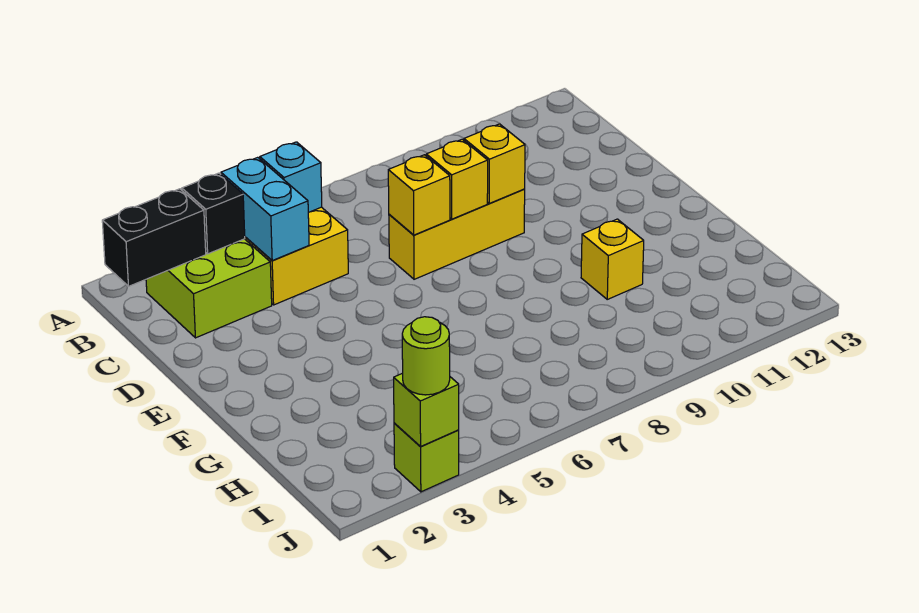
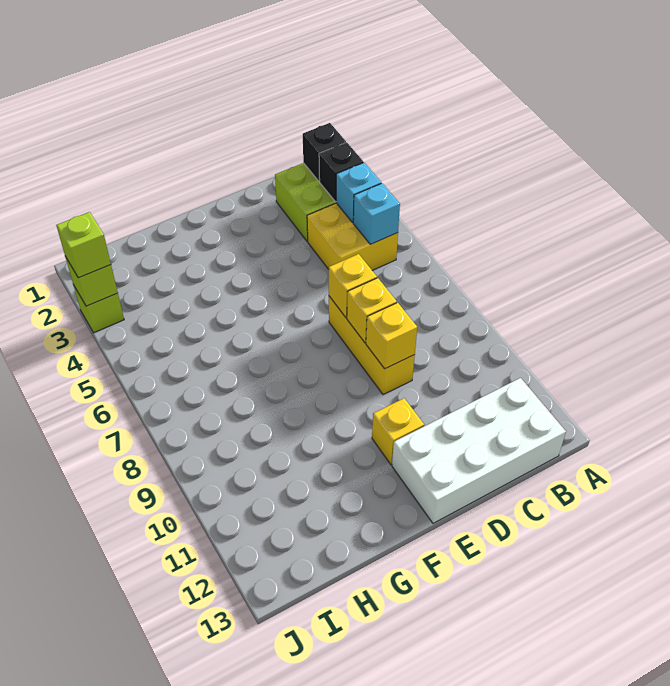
black 1x2 brick [102,189,206,286] -> black 1x1 brick [303,123,346,181]
cyan 1x2 brick [221,157,309,260] -> cyan 1x1 brick [336,163,381,222]
none -> white 2x4 brick [392,378,566,523]
yellow 1x1 brick [581,219,644,299] -> yellow 1x1 brick moved to [372,398,424,465]
lime 1x1 round brick [402,317,450,395] -> lime 1x1 brick [56,212,111,278]

